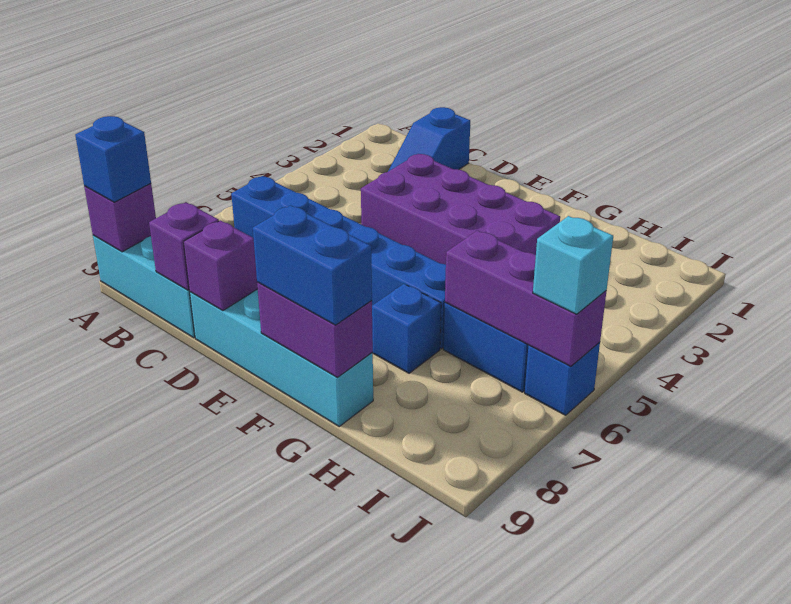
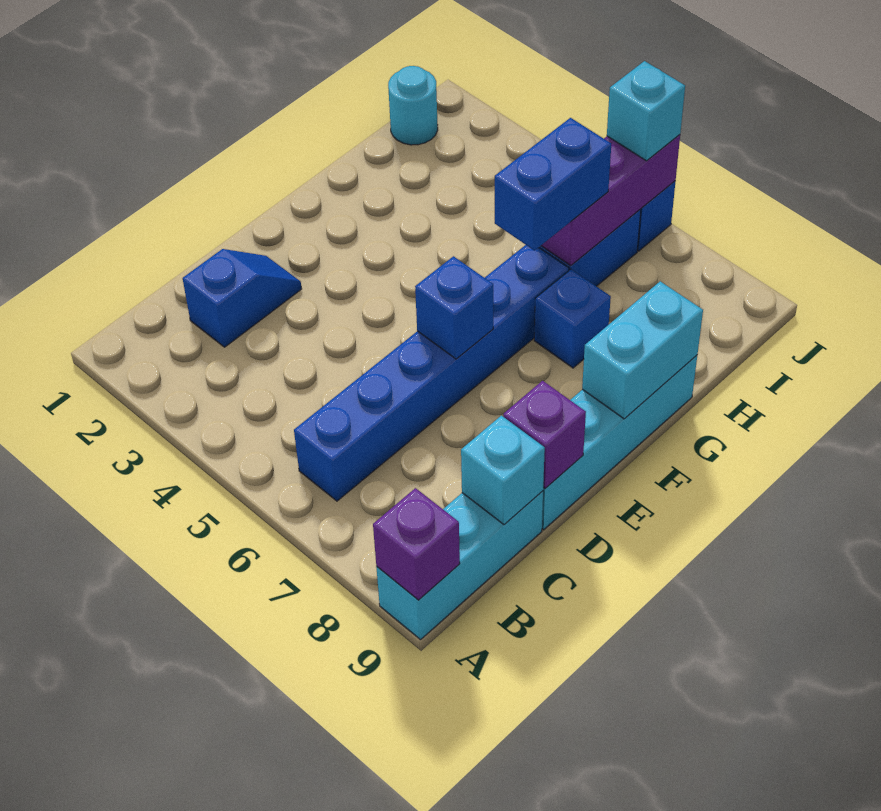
blue 1x1 brick [75,116,151,202] -> blue 1x1 brick moved to [415,256,493,359]
blue 1x2 slope [388,107,470,172] -> blue 1x2 slope turned to [183,249,302,347]
purple 1x1 brick [149,202,219,290] -> cyan 1x1 brick [461,416,545,524]
purple 2x4 brick [361,154,560,264] -> none
purple 1x2 brick [257,282,373,377] -> cyan 1x2 brick [582,281,703,419]
blue 1x2 brick [253,205,372,325] -> blue 1x2 brick moved to [495,118,611,250]
none -> cyan 1x1 round brick [388,66,438,145]

